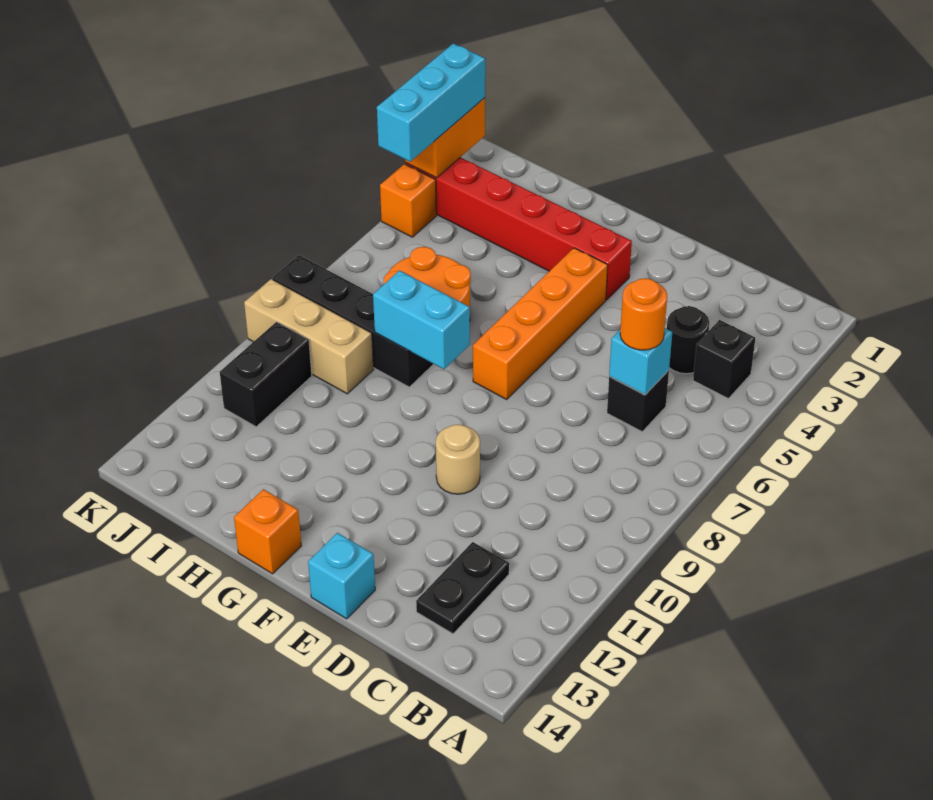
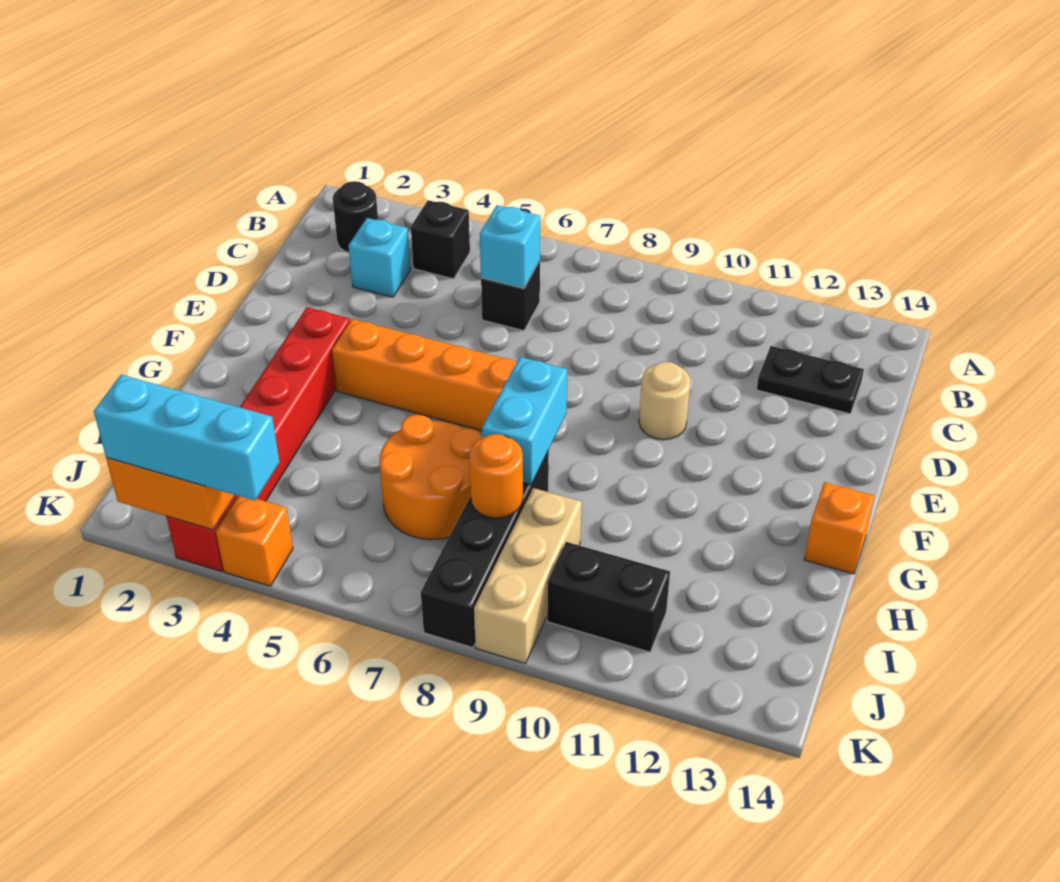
black 1x1 round brick [667,306,710,374] -> black 1x1 round brick moved to [333,181,378,253]
orange 1x1 round brick [620,278,667,350] -> orange 1x1 round brick moved to [469,434,523,518]
cyan 1x1 brick [308,533,375,619] -> cyan 1x1 brick moved to [348,218,410,297]

